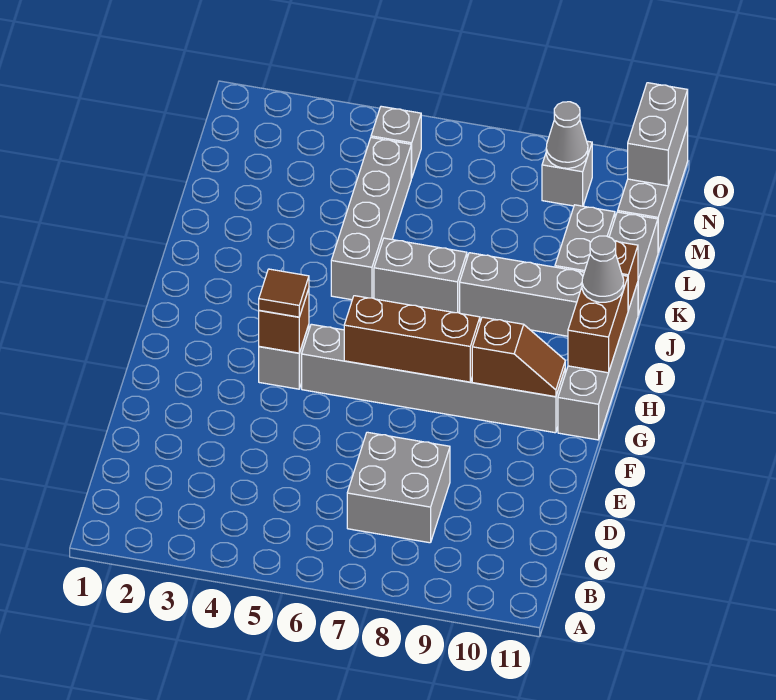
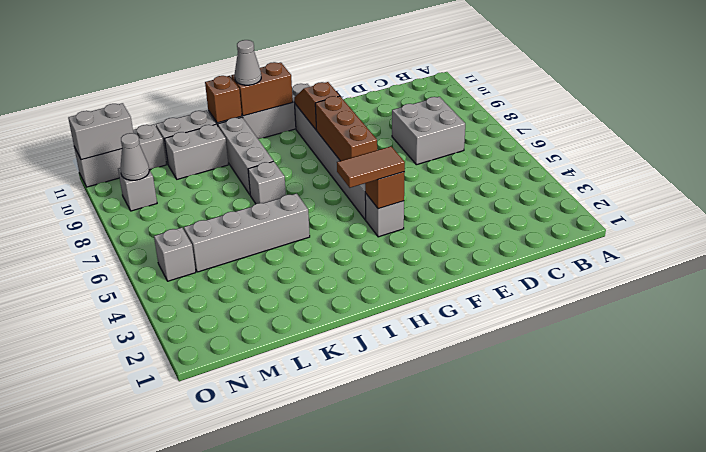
brown 1x1 tile [259,269,309,317] -> brown 1x2 tile [337,146,405,188]
grey 1x2 brick [374,238,467,313] -> grey 1x1 brick [248,161,286,204]

